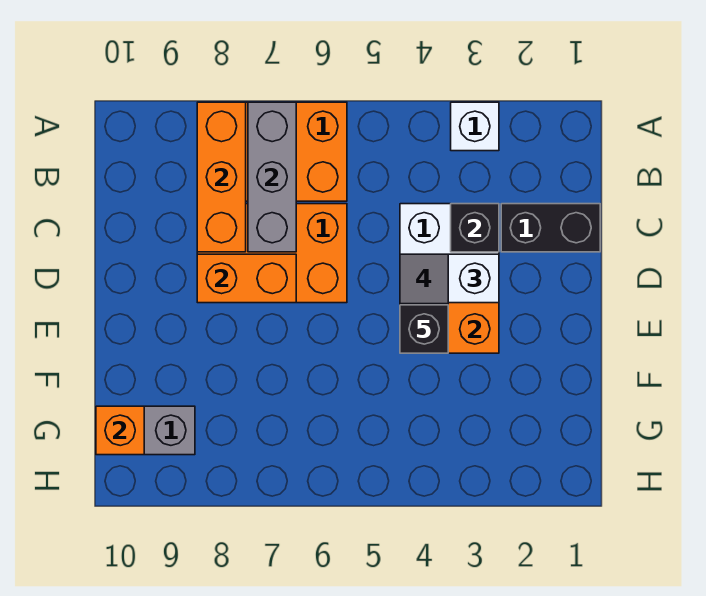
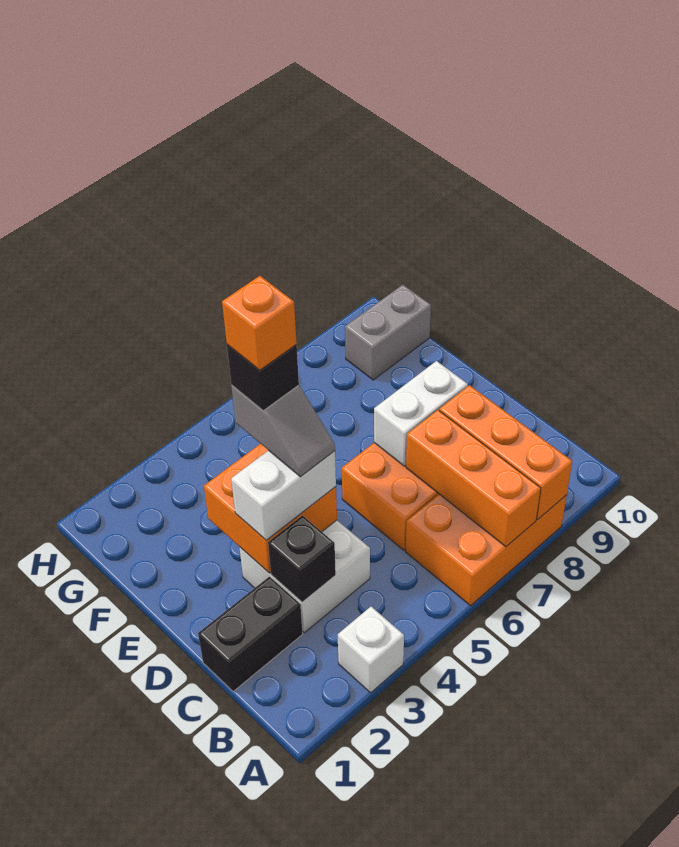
grey 1x3 brick [248,102,296,252] -> orange 1x3 brick [406,410,541,547]
orange 1x2 brick [197,254,296,303] -> white 1x2 brick [374,361,468,466]
orange 1x1 brick [96,406,144,455] -> orange 1x1 brick moved to [222,276,297,370]

